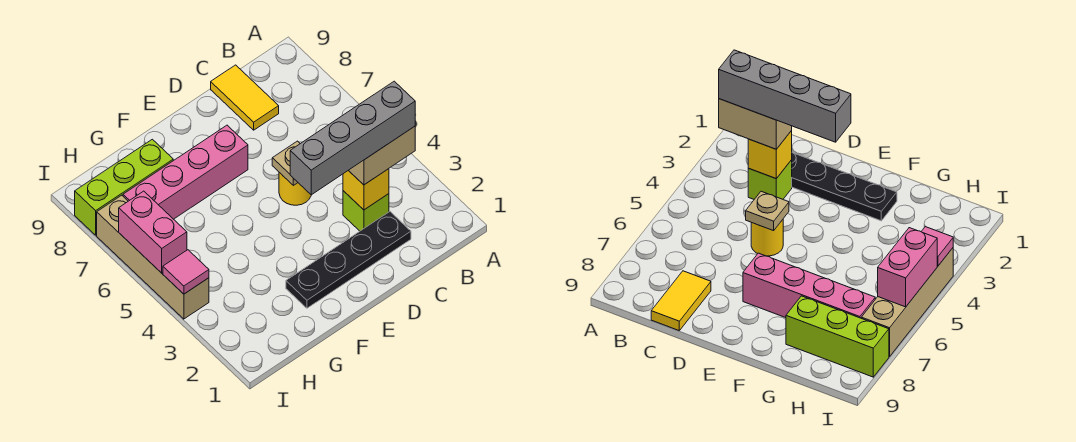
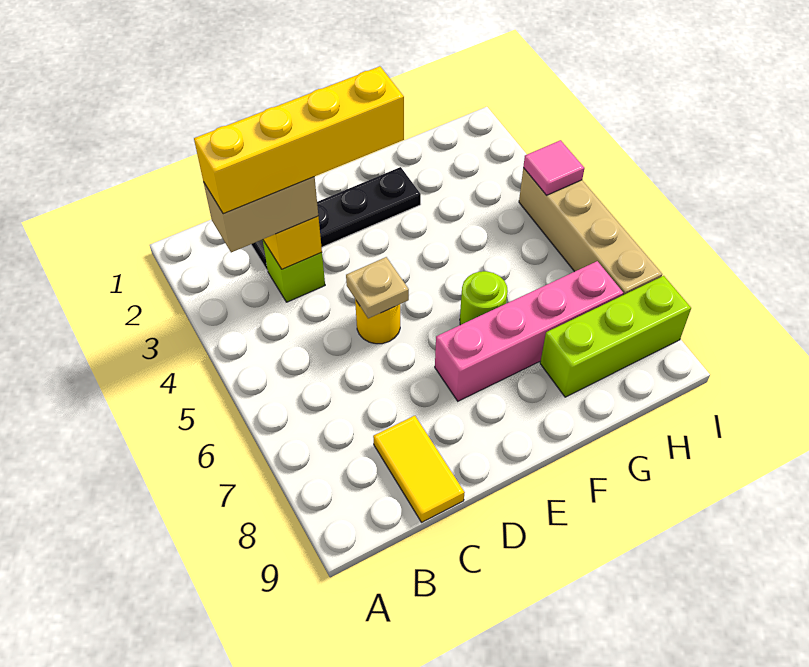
grey 1x4 brick [290,81,415,195] -> yellow 1x4 brick [194,66,404,214]
none -> lime 1x1 round brick [460,271,508,325]
pink 1x2 brick [119,191,187,273] -> none

